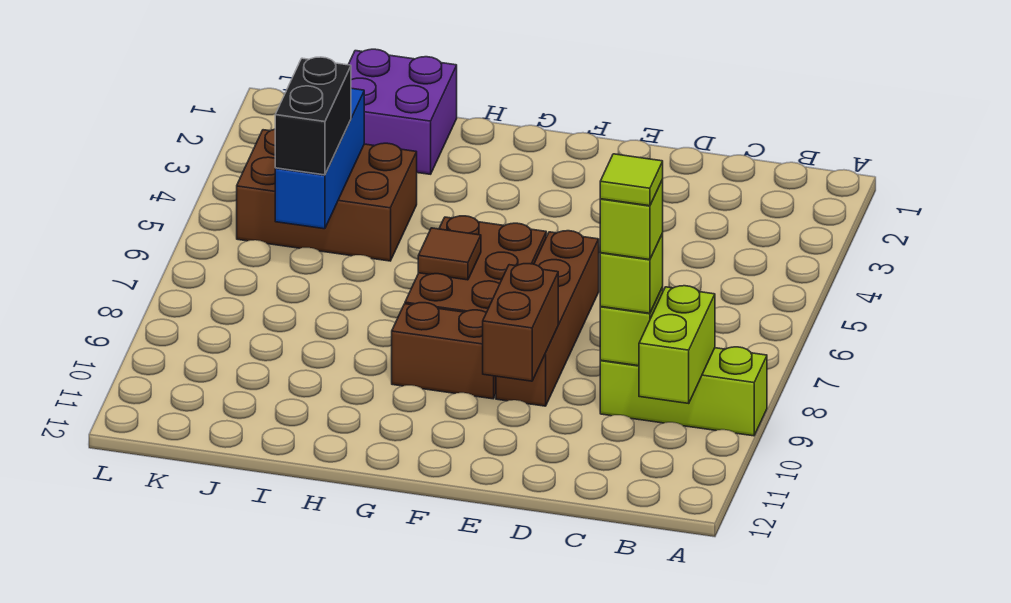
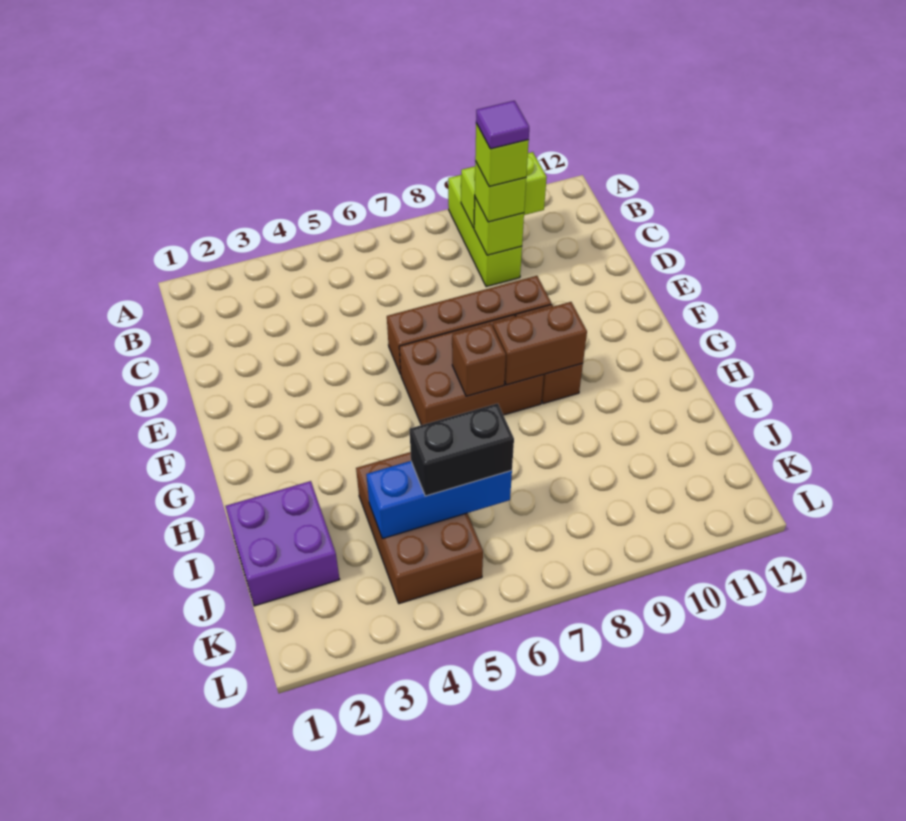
lime 1x1 tile [600,154,663,206] -> purple 1x1 tile [476,101,529,149]
brown 1x2 brick [483,264,558,381] -> brown 1x2 brick moved to [493,302,587,385]
brown 1x1 tile [418,228,481,280] -> brown 1x1 brick [452,324,506,396]

